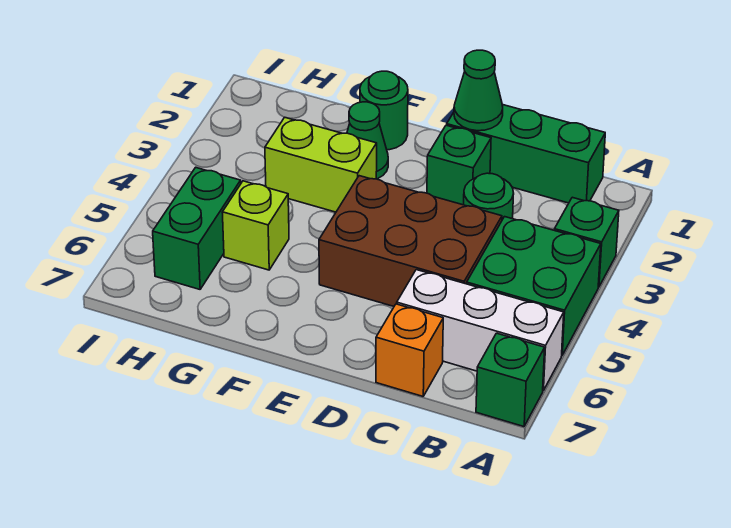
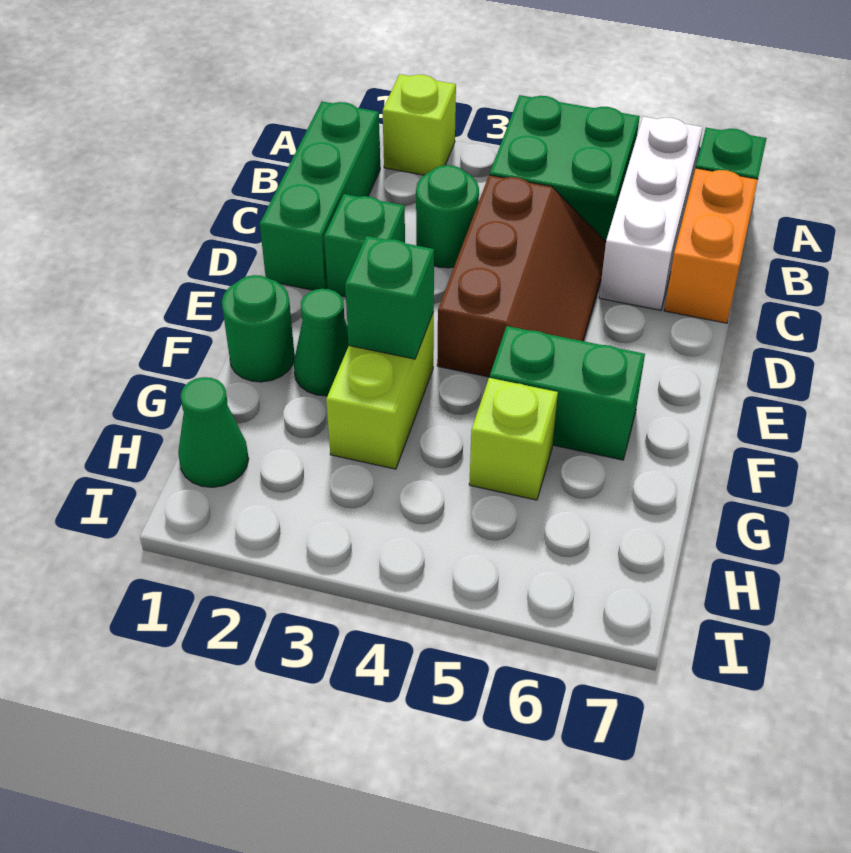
none -> lime 1x1 brick [383,74,456,175]
green 1x1 brick [554,197,619,287] -> green 1x1 brick moved to [345,236,434,359]
brown 2x3 brick [319,176,502,306] -> brown 2x3 slope [437,175,606,377]
orange 1x1 brick [376,304,443,396] -> orange 1x2 brick [664,168,758,323]
green 1x1 cone [454,50,503,131] -> green 1x1 cone moved to [178,377,249,487]
green 1x2 brick [153,167,241,289] -> green 1x2 brick moved to [490,326,645,460]

